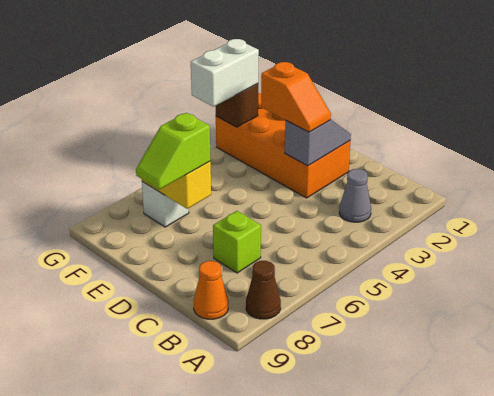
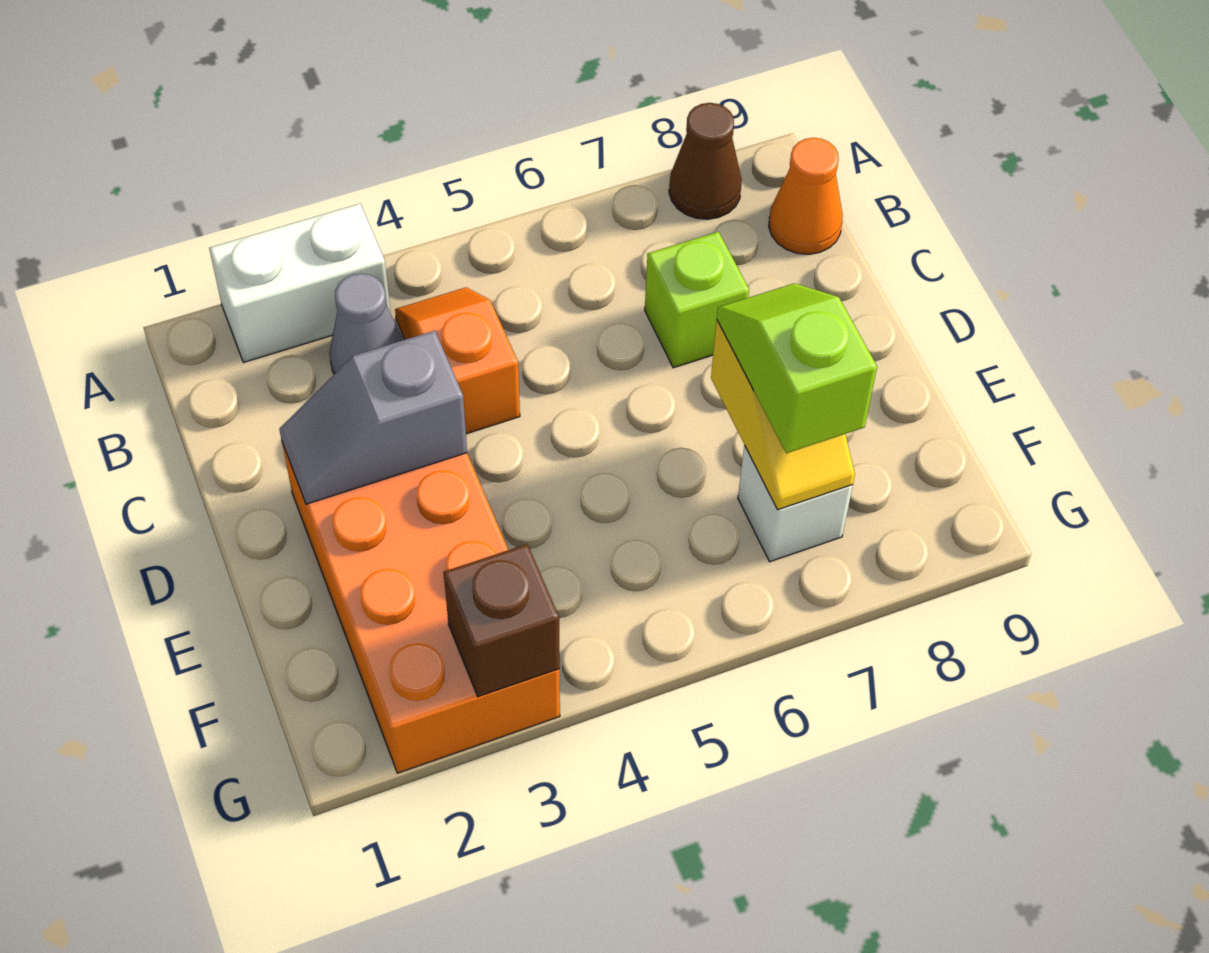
orange 1x2 slope [261,62,331,132] -> orange 1x2 slope moved to [395,287,520,434]
lime 1x2 slope [136,113,211,189] -> lime 1x2 slope turned to [717,283,877,453]
white 1x2 brick [191,39,259,107] -> white 1x2 brick moved to [209,204,391,363]

